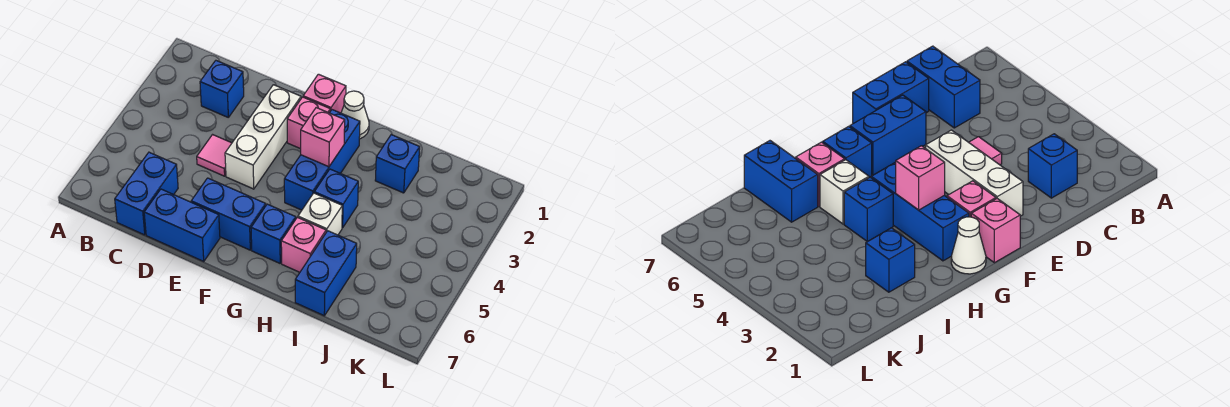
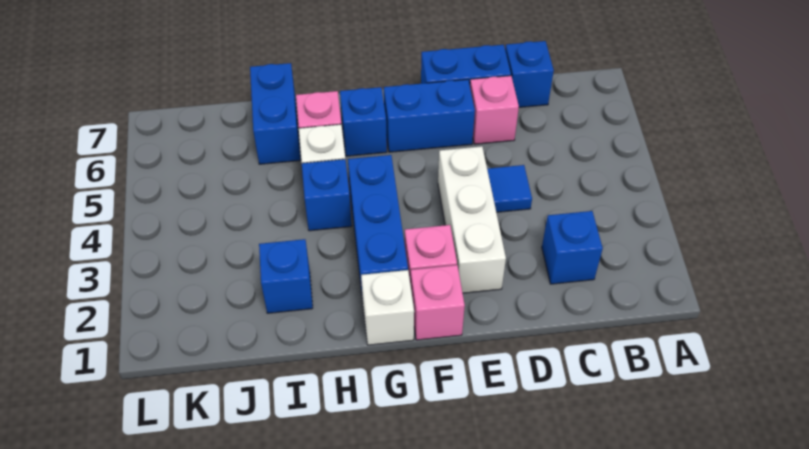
blue 1x2 brick [115,152,178,235] -> blue 1x1 brick [505,41,554,107]
pink 1x1 tile [197,135,232,176] -> blue 1x1 tile [487,165,532,212]
white 1x1 cone [341,91,369,139] -> white 1x1 brick [361,270,414,345]
pink 1x1 brick [301,108,345,167] -> pink 1x1 brick moved to [470,76,519,144]

